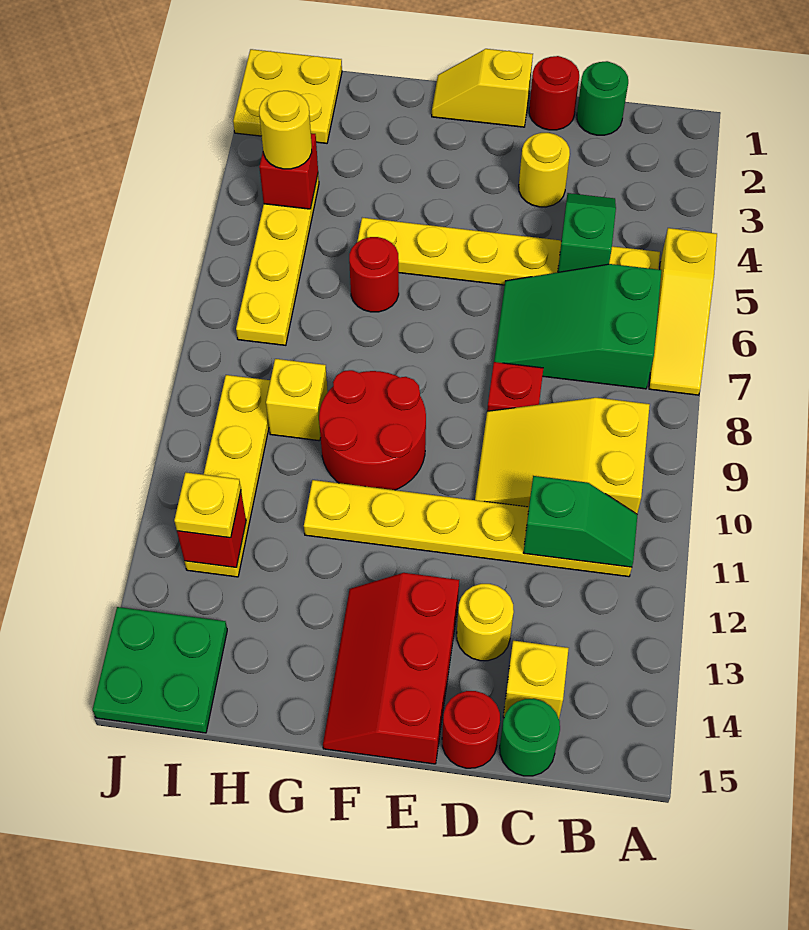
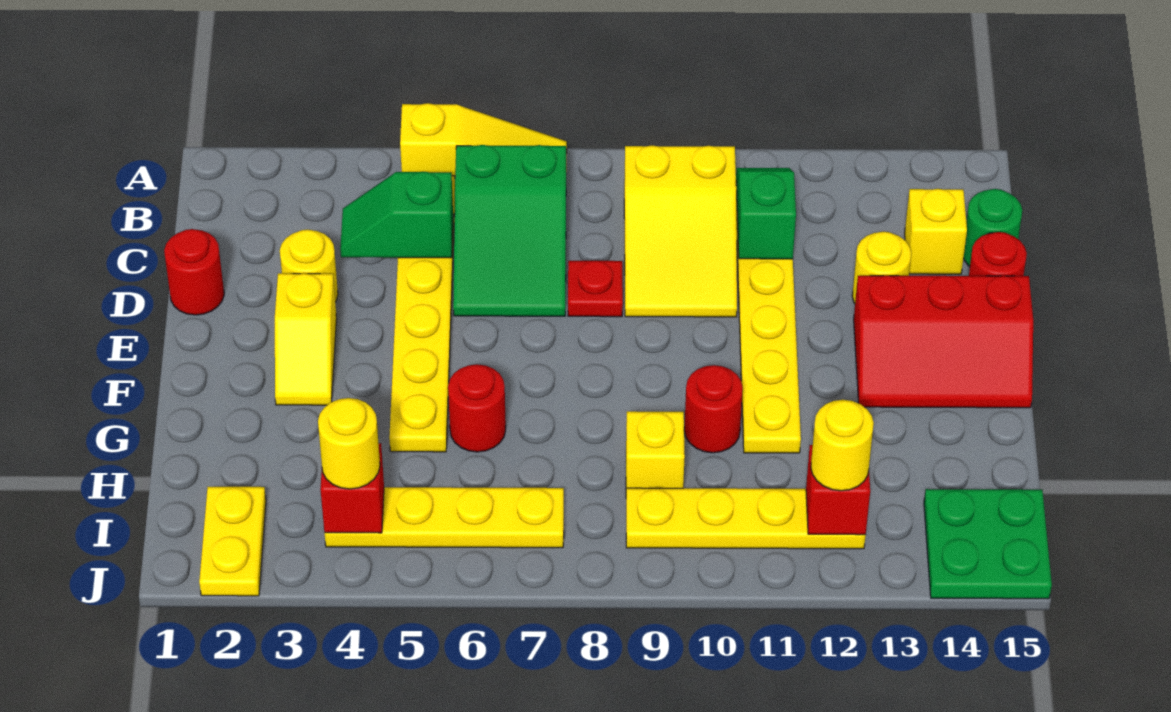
green 1x1 round brick [577,61,628,135] -> none
yellow 1x2 slope [432,49,533,127] -> yellow 1x2 slope moved to [275,273,337,405]
red 2x2 round brick [319,370,426,490] -> red 1x1 round brick [684,365,743,453]
yellow 2x2 plate [233,49,342,143] -> yellow 1x2 plate [199,487,266,596]
yellow 1x1 plate [174,472,241,538] -> yellow 1x1 round brick [811,400,874,491]

